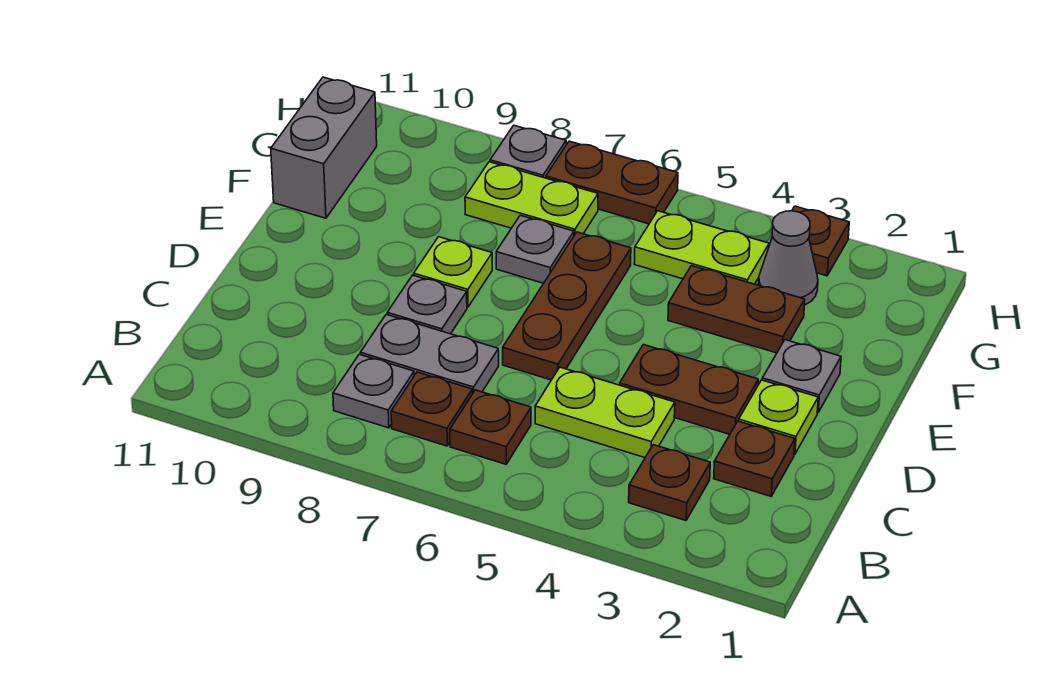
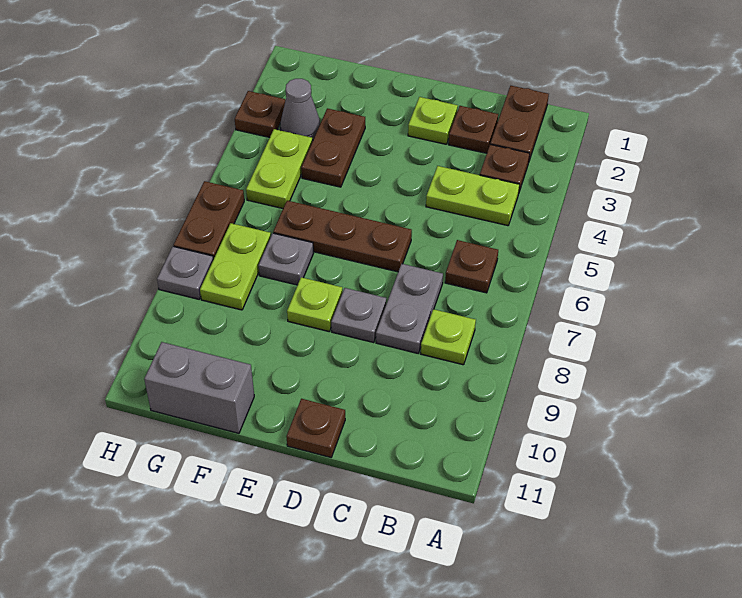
brown 1x1 plate [391,372,472,446] -> brown 1x1 plate moved to [286,399,345,457]
grey 1x1 plate [333,354,414,428] -> lime 1x1 plate [421,309,476,365]
lime 1x2 plate [535,367,675,458] -> lime 1x2 plate turned to [426,166,520,226]
brown 1x2 plate [620,345,758,434] -> brown 1x2 plate moved to [490,86,549,161]
grey 1x1 plate [762,340,841,413] -> none

